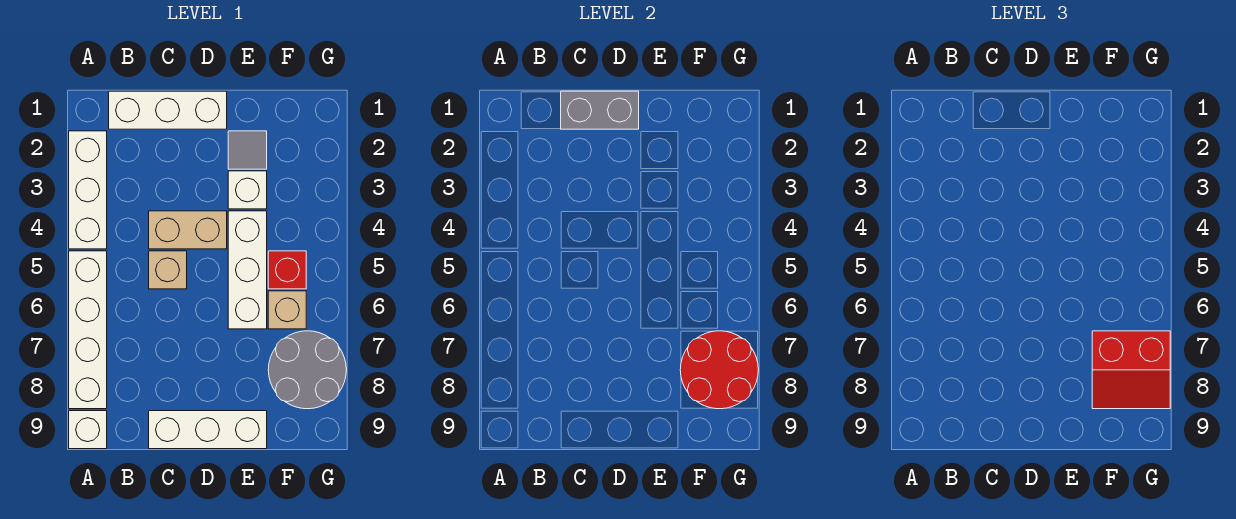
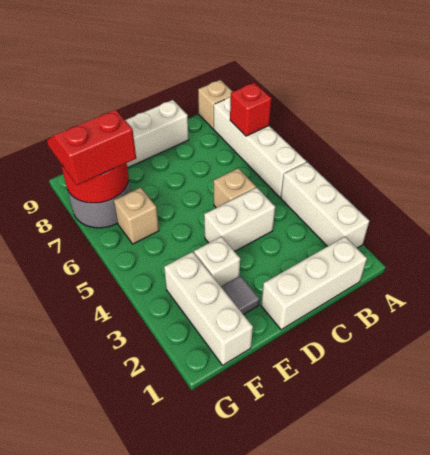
white 1x1 brick [69,411,107,449] -> tan 1x1 brick [198,80,233,129]
grey 1x2 brick [561,91,639,129] -> none
tan 1x2 brick [149,211,227,249] -> white 1x2 brick [204,187,275,251]
white 1x3 brick [228,211,267,329] -> white 1x3 brick moved to [164,252,253,365]
red 1x1 brick [268,251,306,289] -> red 1x1 brick moved to [230,83,271,136]

